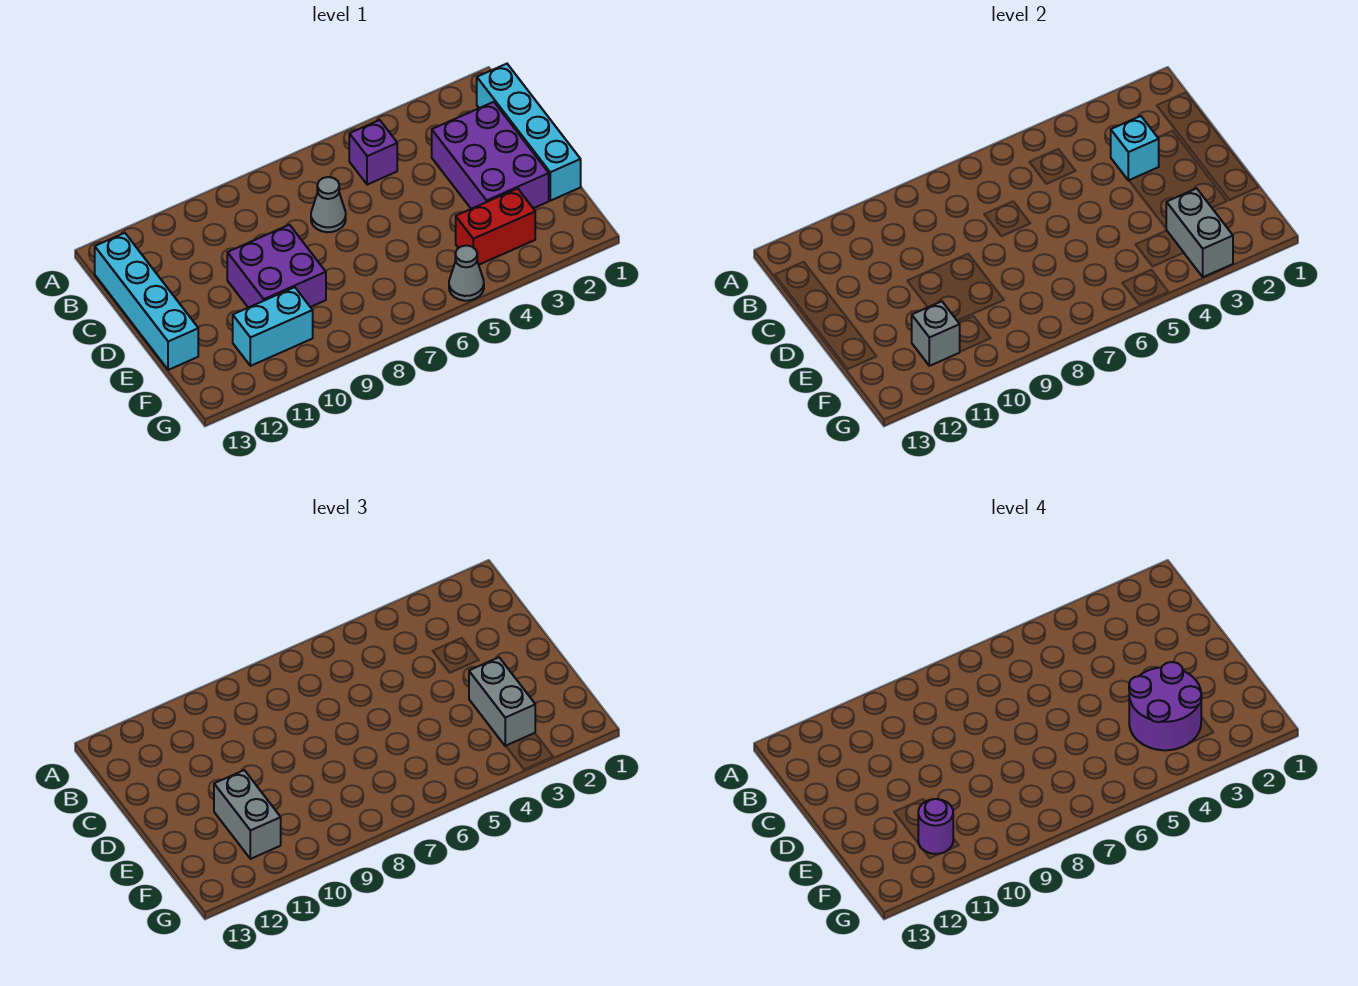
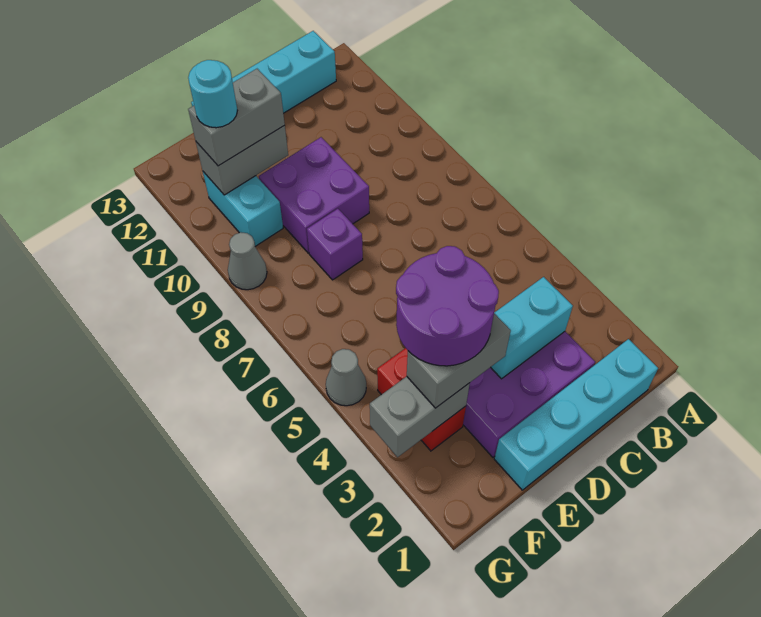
purple 1x1 brick [349,120,397,185] -> purple 1x1 brick moved to [307,209,363,280]
cyan 1x1 brick [1111,116,1159,181] -> cyan 1x2 brick [491,277,573,379]
grey 1x1 cone [311,177,346,232] -> grey 1x1 cone moved to [228,232,267,290]
grey 1x1 brick [912,301,960,366] -> grey 1x2 brick [196,126,288,195]
purple 1x1 round brick [918,799,953,854] -> cyan 1x1 round brick [188,60,237,128]

